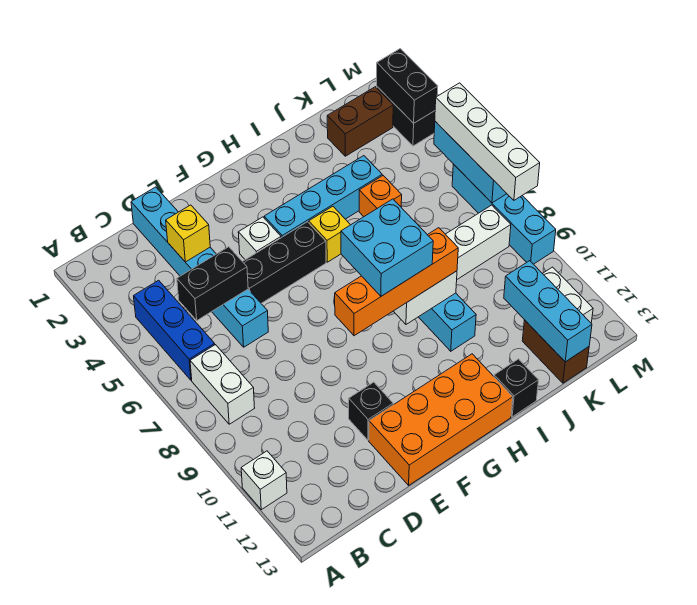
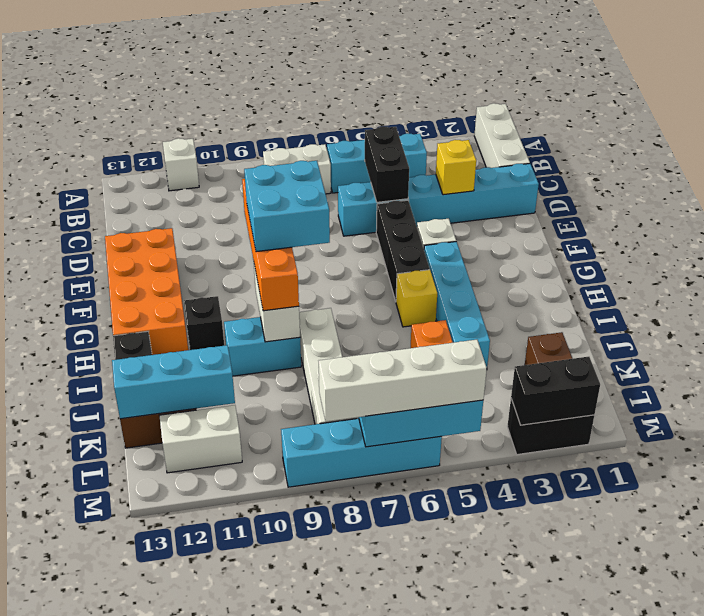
none -> white 1x3 brick [474,103,530,168]
blue 1x3 brick [134,280,215,380] -> cyan 1x3 brick [327,133,427,193]
black 1x1 brick [349,382,393,440] -> black 1x1 brick moved to [184,296,224,350]

